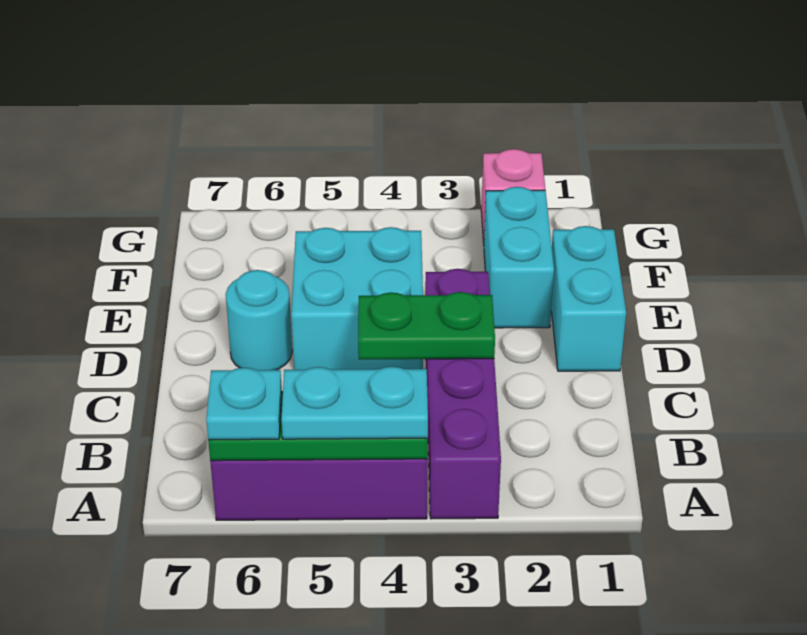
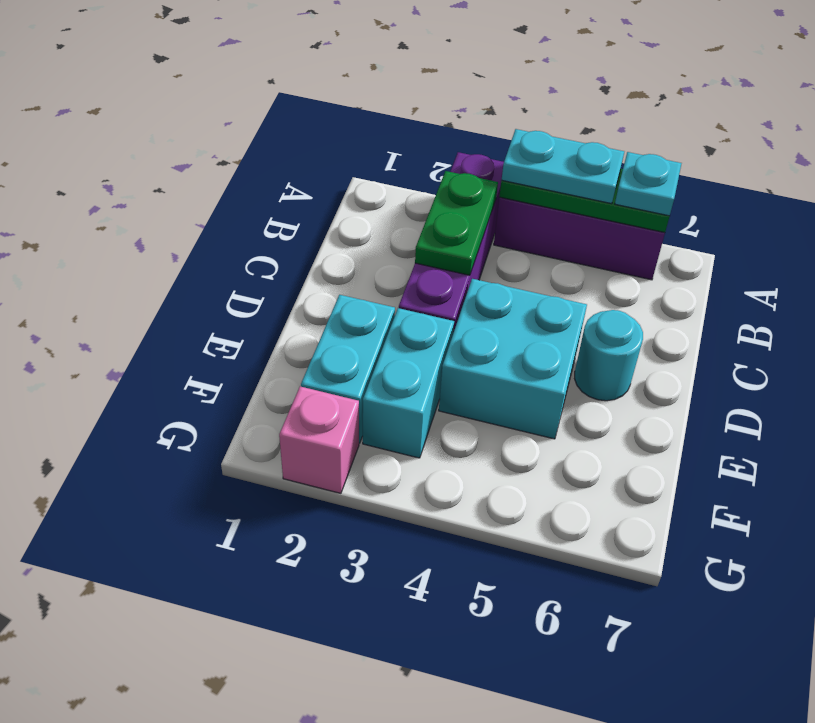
green 1x2 plate [358,292,495,360] -> green 1x2 plate turned to [415,171,498,275]
cyan 1x2 brick [551,226,626,371] -> cyan 1x2 brick moved to [363,308,454,458]

